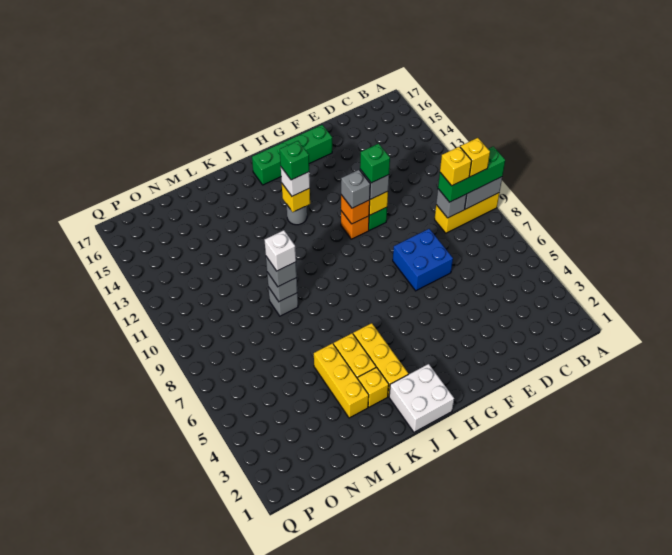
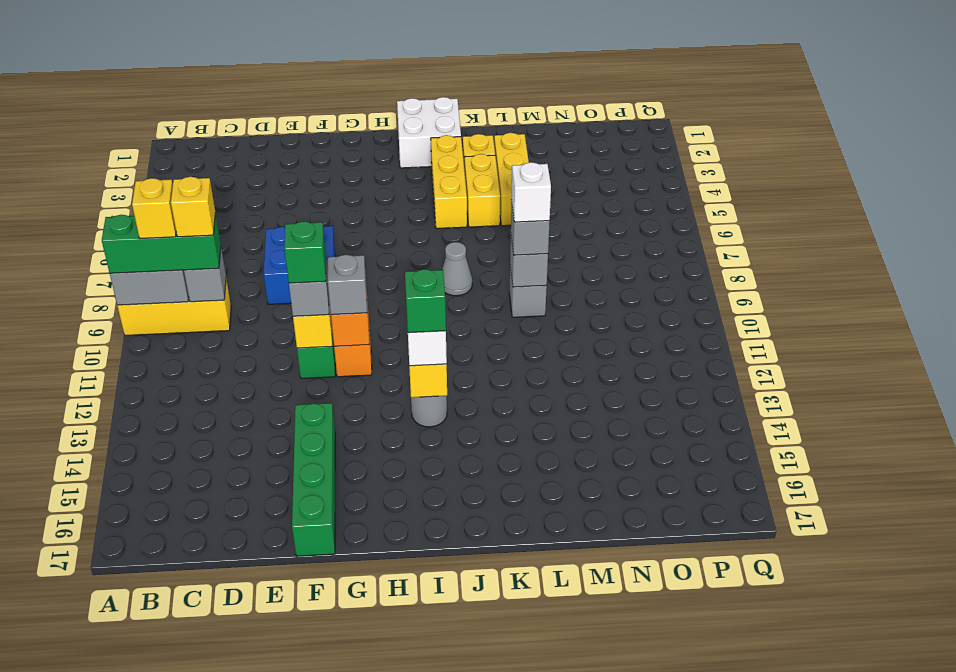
green 1x4 brick [252,125,332,185] -> green 1x4 brick turned to [292,403,335,556]
none -> grey 1x1 cone [442,242,472,296]

